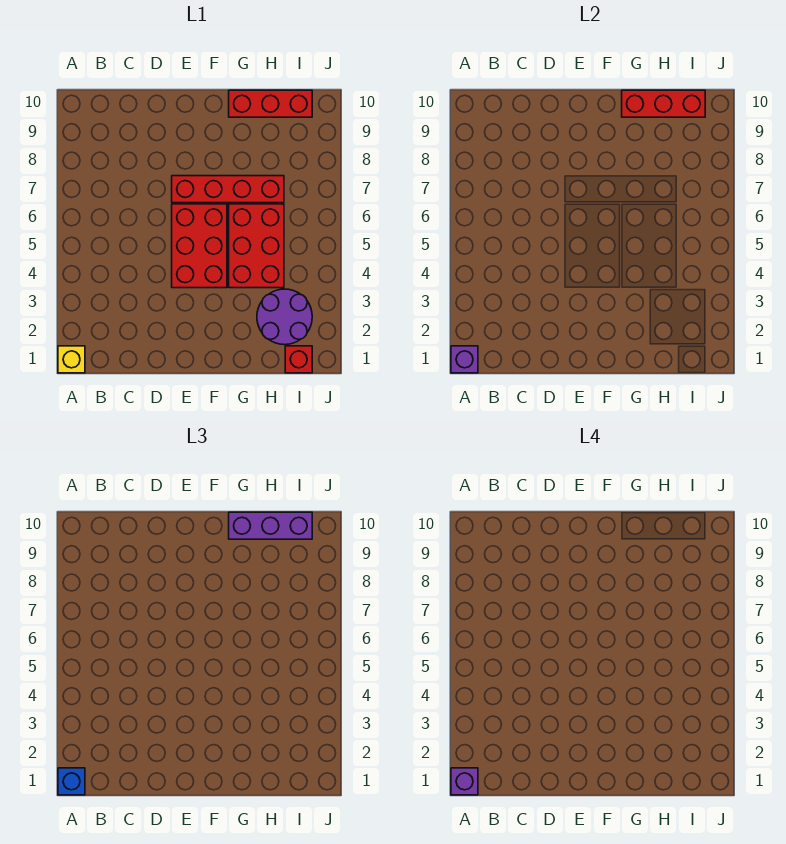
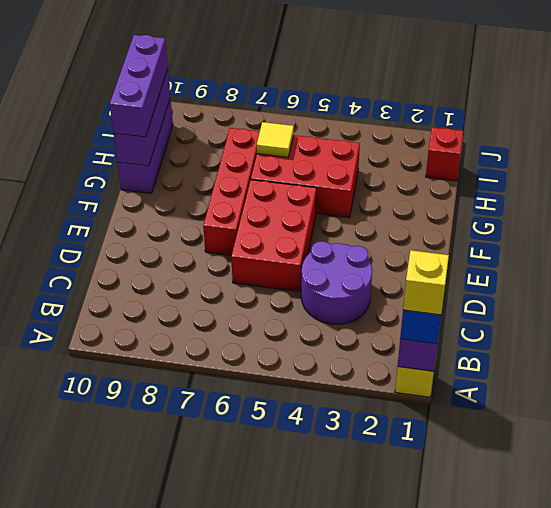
purple 1x1 brick [451,768,478,795] -> yellow 1x1 brick [403,250,449,315]
red 2x3 brick [172,204,227,288] -> red 2x3 brick turned to [231,180,317,292]
red 1x3 brick [229,90,312,117] -> purple 1x3 brick [117,98,173,193]
red 1x3 brick [622,90,705,117] -> purple 1x3 brick [114,69,170,166]
purple 2x2 round brick [257,289,312,345] -> purple 2x2 round brick moved to [301,241,372,324]
none -> yellow 1x1 tile [257,122,294,157]

